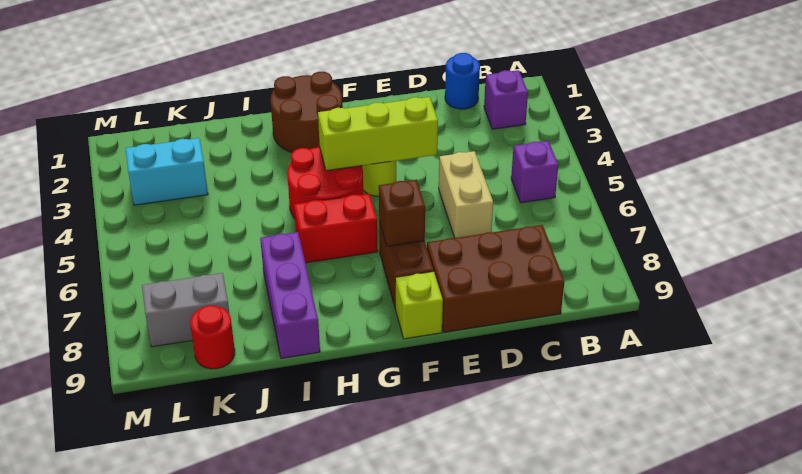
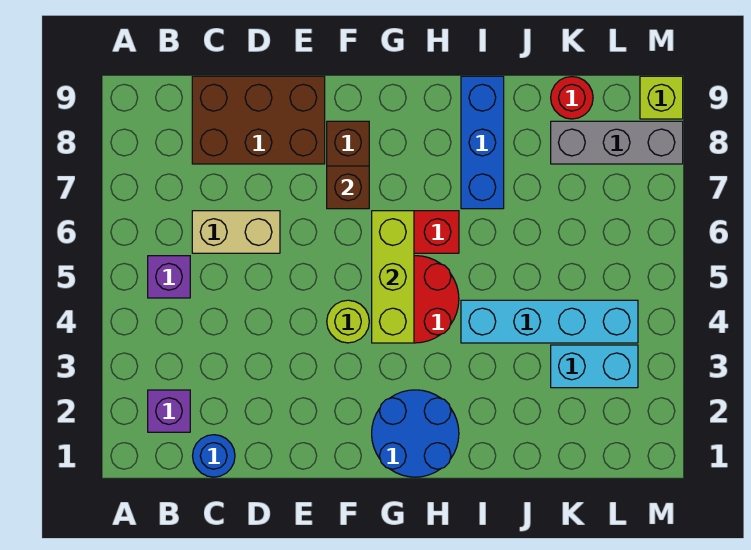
tan 1x2 brick [439,151,493,238] -> tan 1x2 brick turned to [192,211,280,253]
lime 1x3 brick [318,97,438,171] -> lime 1x3 brick turned to [372,211,414,343]
lime 1x1 brick [395,271,443,339] -> lime 1x1 brick moved to [640,76,683,119]
brown 2x2 round brick [270,72,343,152] -> blue 2x2 round brick [372,390,459,477]
none -> cyan 1x4 brick [461,300,638,343]
purple 1x3 brick [260,232,320,358] -> blue 1x3 brick [461,76,504,209]
grey 1x2 brick [142,273,229,347] -> grey 1x3 brick [551,121,683,164]

